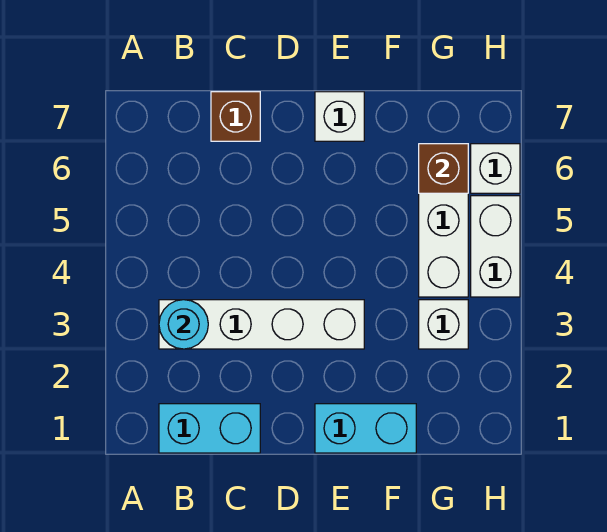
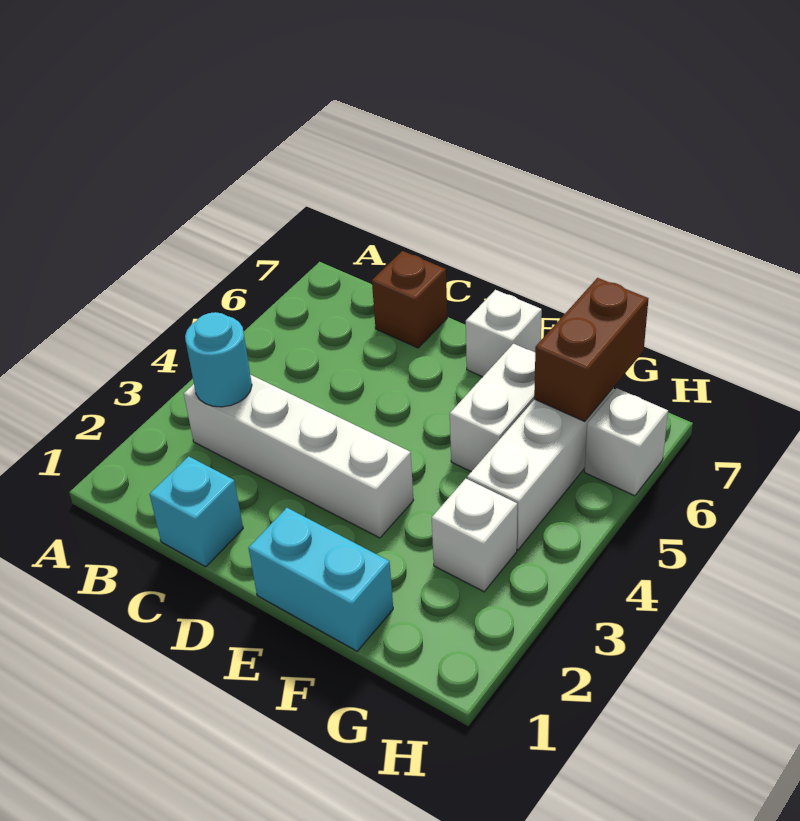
cyan 1x2 brick [159,404,260,453] -> cyan 1x1 brick [150,456,243,567]
brown 1x1 brick [419,144,468,193] -> brown 1x2 brick [534,278,649,421]
white 1x2 brick [471,196,520,297] -> white 1x2 brick moved to [450,344,535,472]

